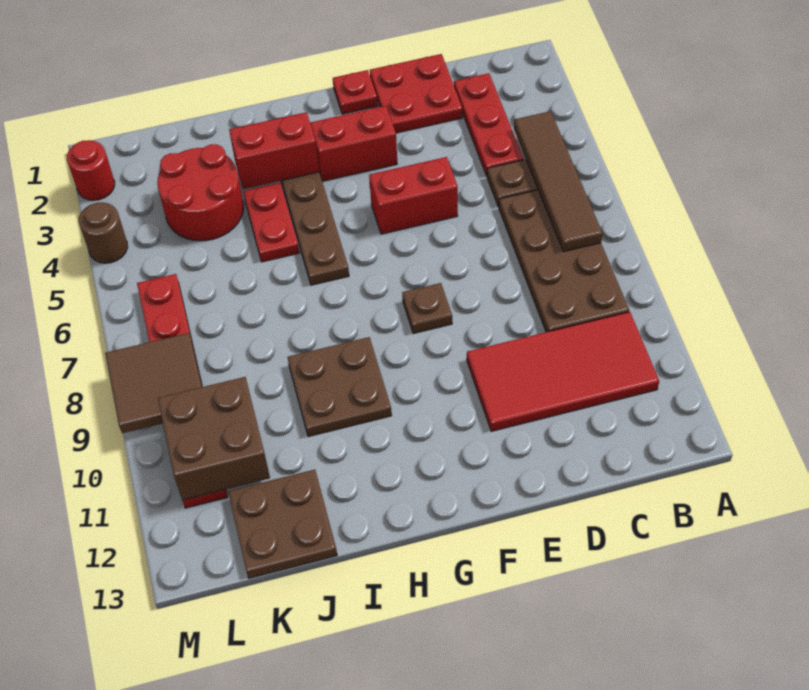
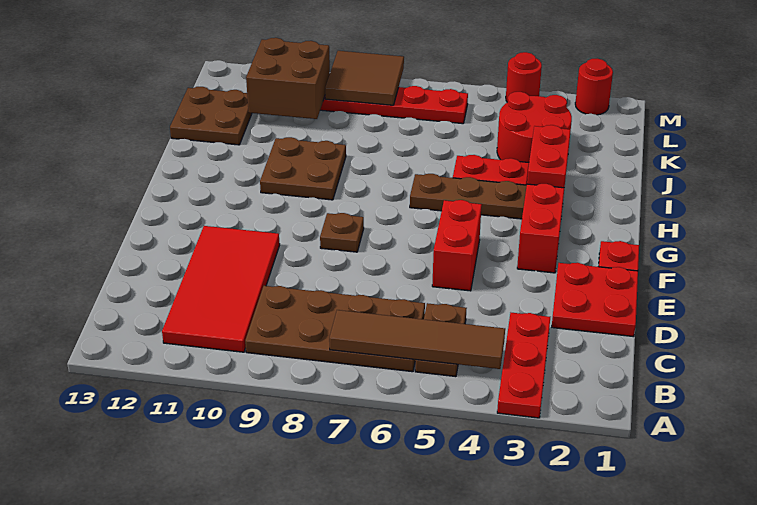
red 1x3 plate [454,73,523,176] -> red 1x3 plate turned to [497,313,550,418]
brown 1x1 round brick [79,202,128,263] -> red 1x1 round brick [506,52,542,102]

